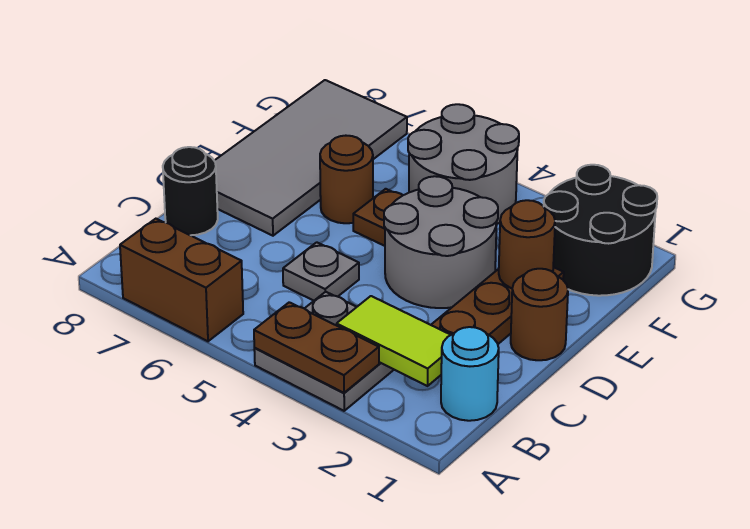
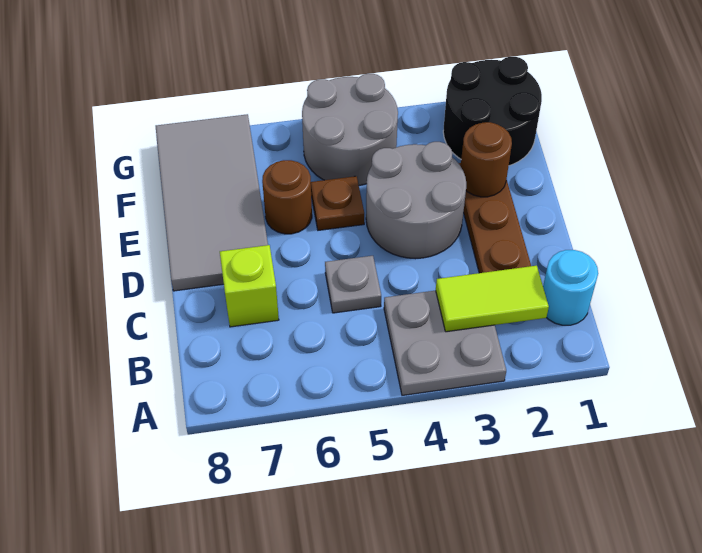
brown 1x2 plate [254,302,379,393] -> none
brown 1x2 brick [120,219,243,341] -> none
none -> lime 1x1 brick [220,245,279,327]
black 1x1 round brick [163,147,218,235] -> none
brown 1x1 round brick [511,269,568,360] -> none

